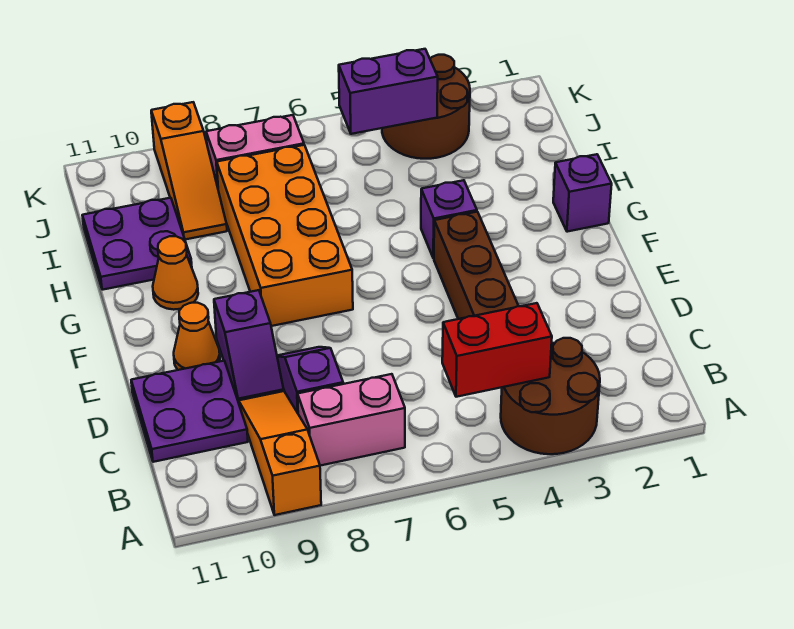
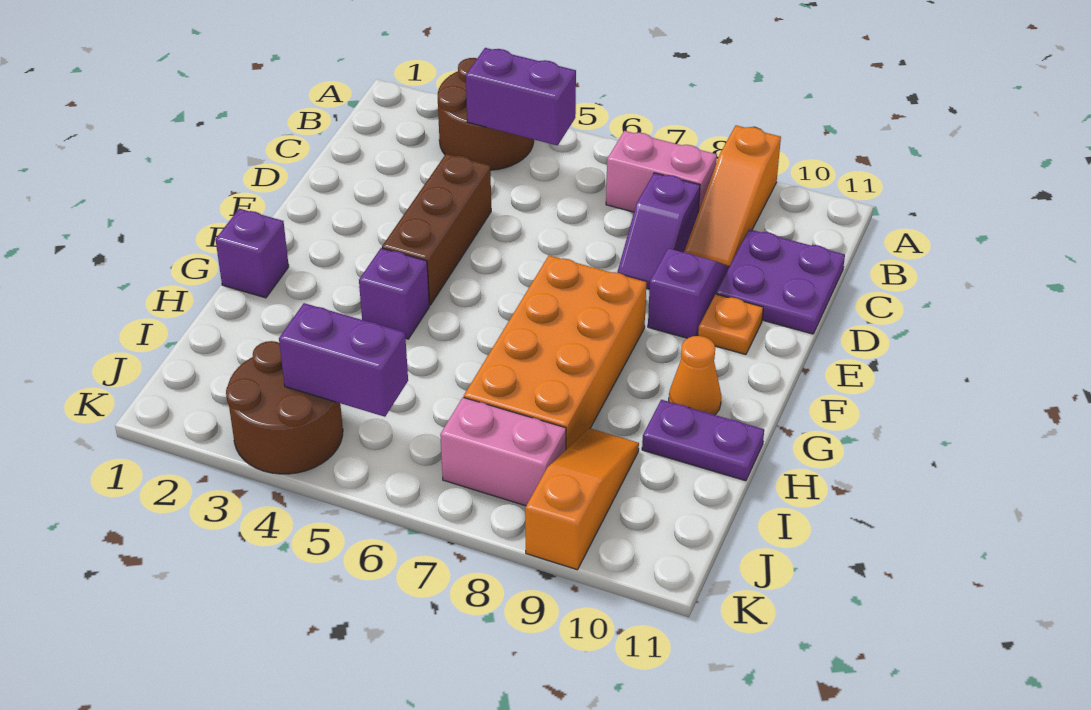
red 1x2 brick [442,303,552,397] -> purple 1x2 brick [466,48,576,146]
orange 1x1 cone [174,303,220,370] -> orange 1x1 plate [698,294,763,355]
purple 2x2 plate [82,198,192,290] -> purple 1x2 plate [642,400,764,481]

